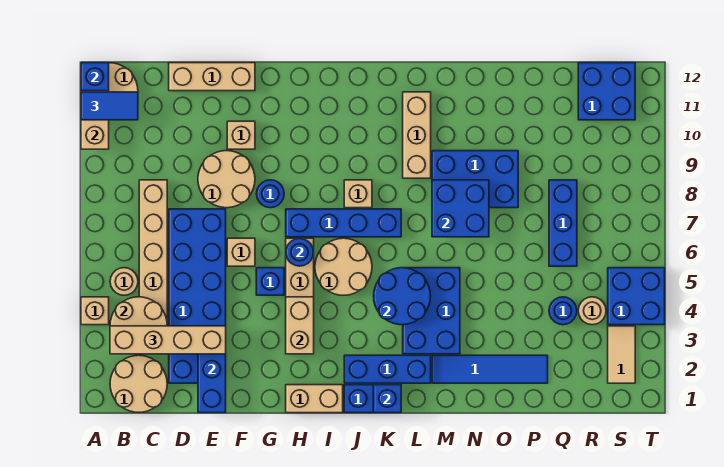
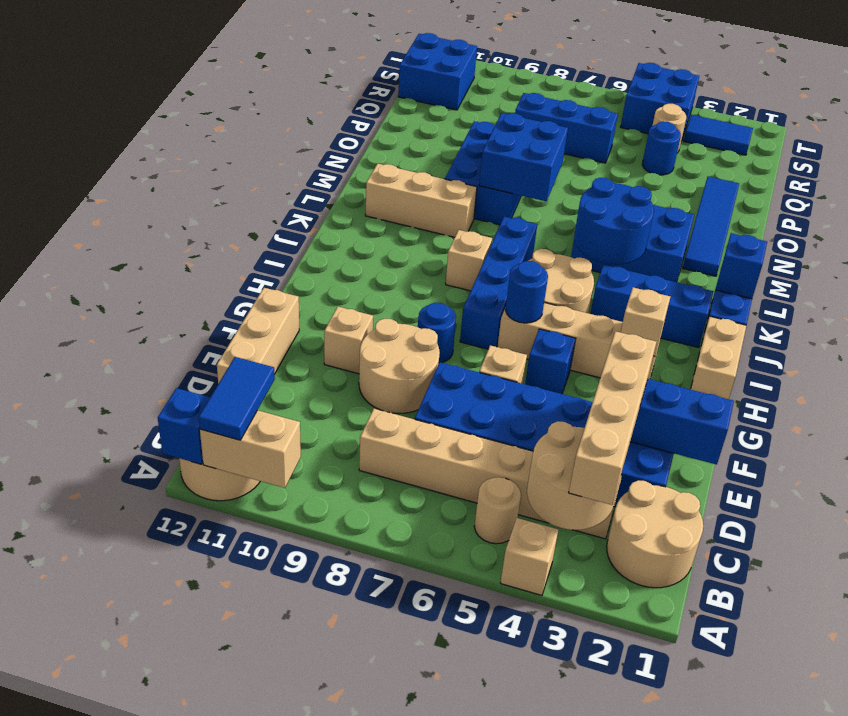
tan 1x2 brick [286,297,314,354] -> tan 1x1 brick [621,287,670,356]
blue 1x3 brick [344,355,431,383] -> blue 1x3 brick turned to [590,265,714,348]
tan 1x2 tile [608,326,635,383] -> blue 1x2 tile [684,115,753,155]

